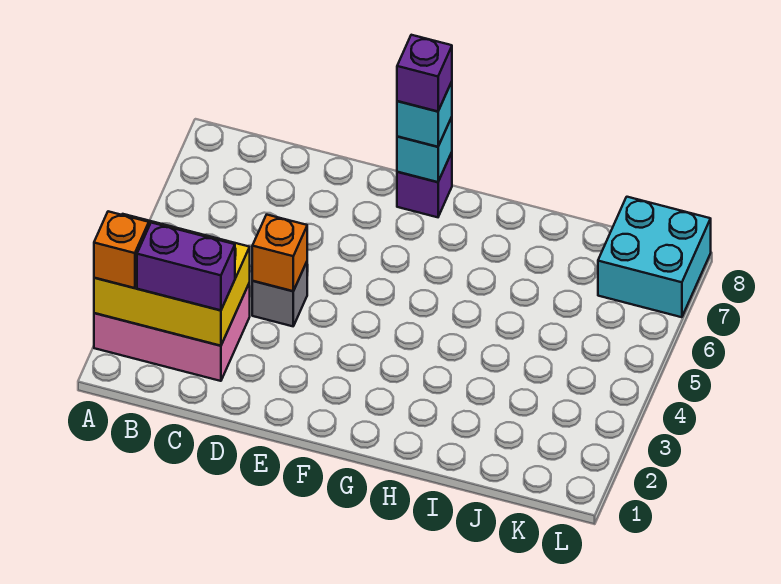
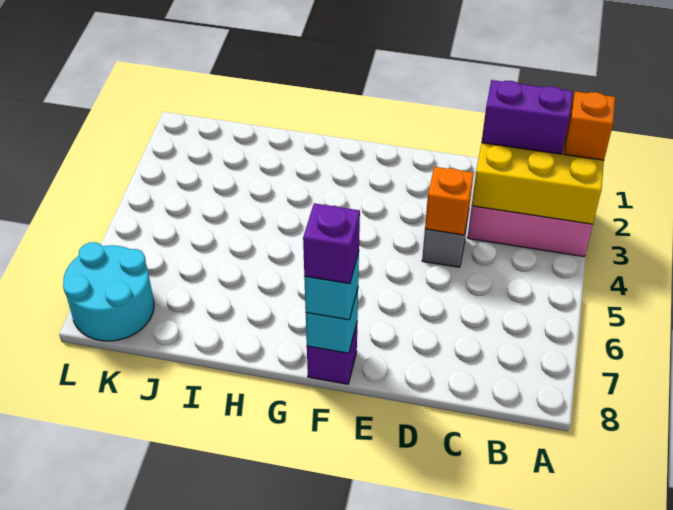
cyan 2x2 brick [598,197,711,317] -> cyan 2x2 round brick [63,242,154,341]

